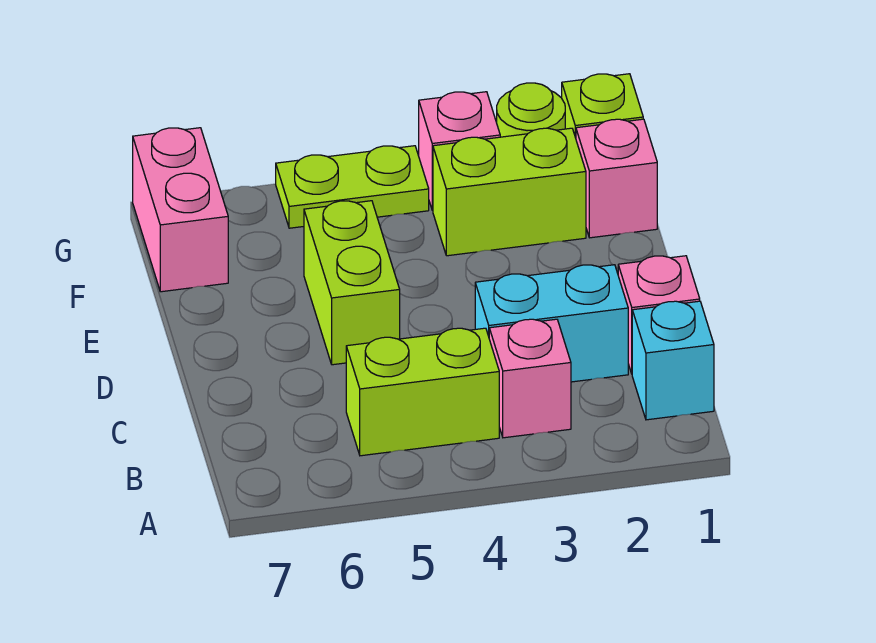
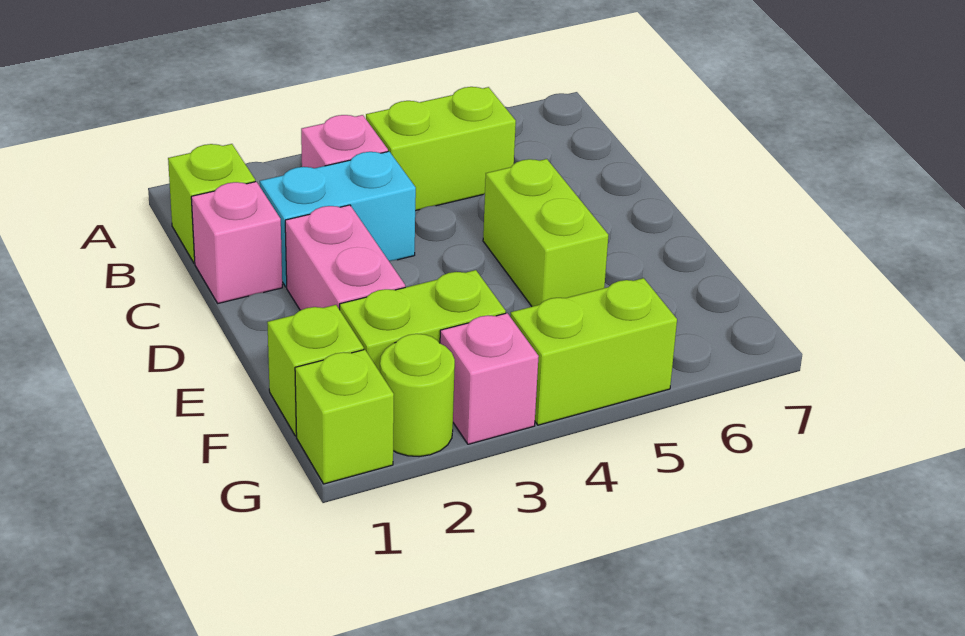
cyan 1x1 brick [632,301,714,420] -> lime 1x1 brick [168,144,255,263]
pink 1x1 brick [576,119,657,238] -> lime 1x1 brick [267,305,364,436]
pink 1x2 brick [133,128,228,292] -> pink 1x2 brick moved to [285,205,405,310]
lime 1x2 plate [276,146,429,228] -> lime 1x2 brick [510,278,677,425]

